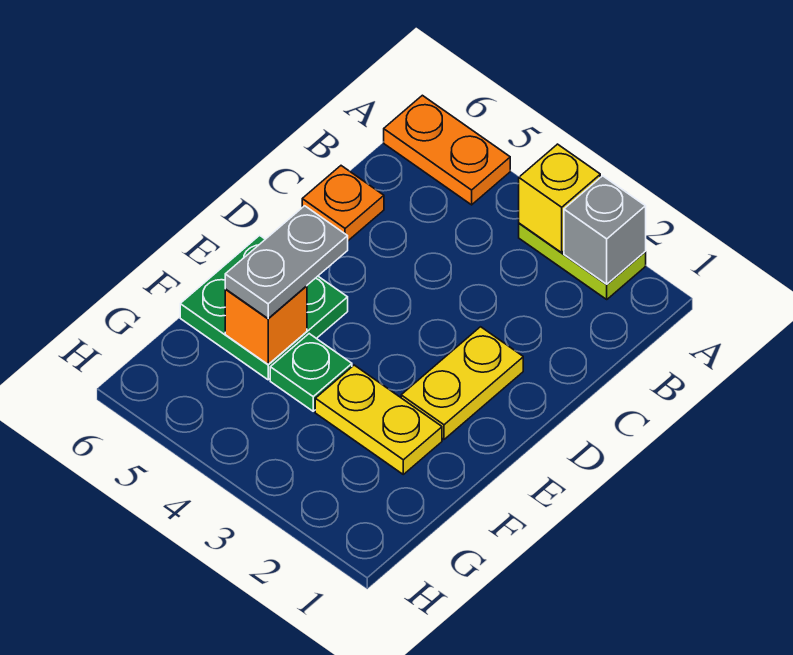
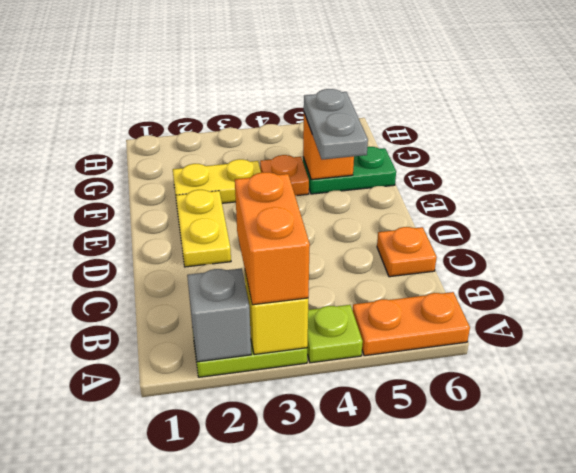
none -> orange 1x2 brick [235,172,310,305]
none -> lime 1x1 plate [307,305,363,363]
green 2x2 plate [180,235,348,380] -> green 1x2 plate [303,147,396,194]
green 1x1 plate [270,334,352,411] -> orange 1x1 plate [260,155,309,196]

